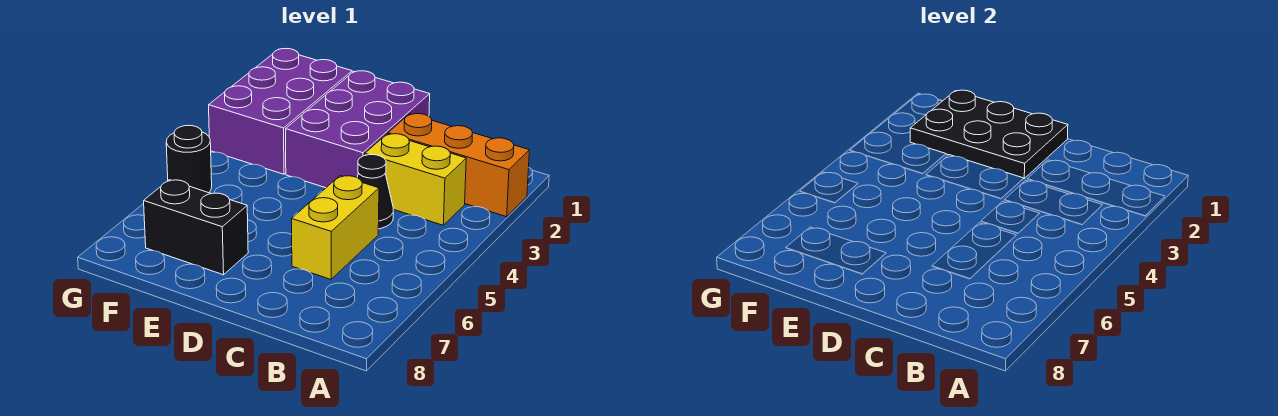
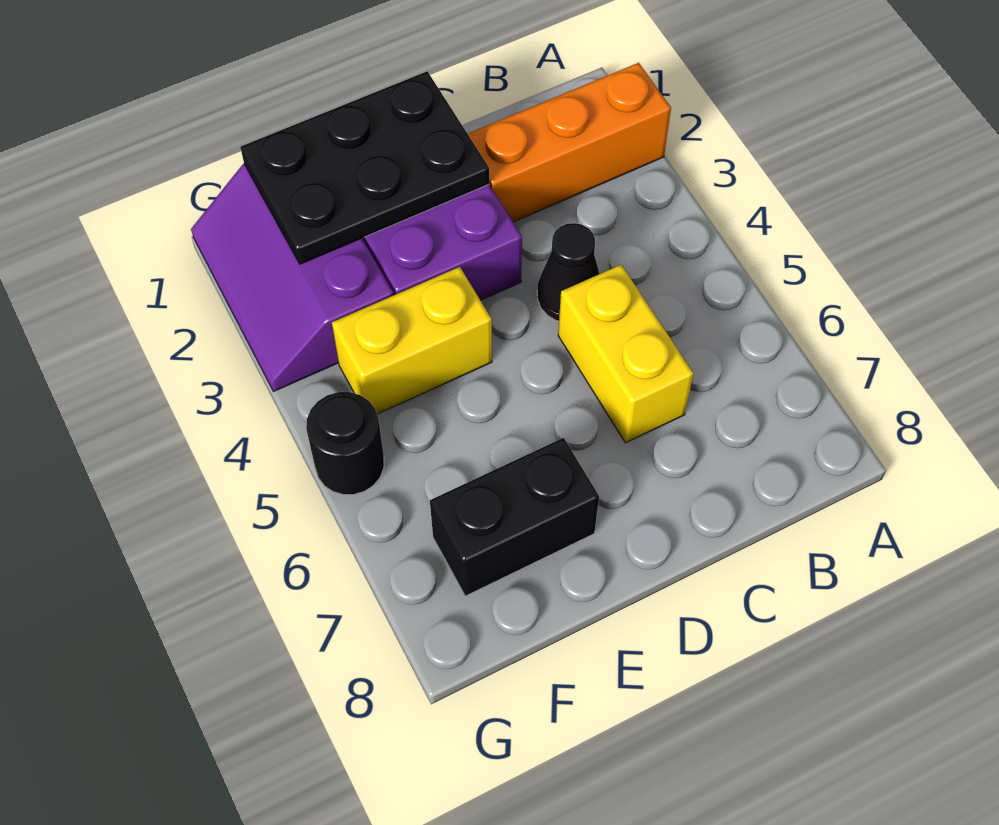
yellow 1x2 brick [365,134,466,225] -> yellow 1x2 brick moved to [332,267,492,414]
purple 2x3 brick [209,49,352,174] -> purple 2x3 slope [191,164,394,392]

